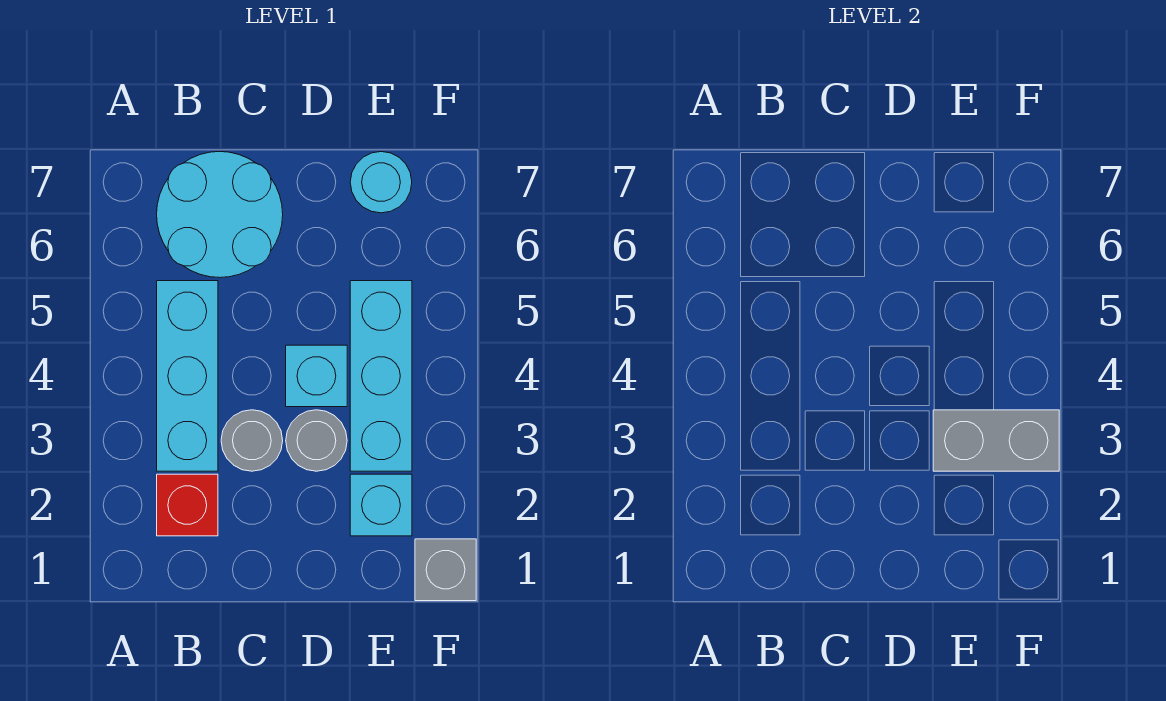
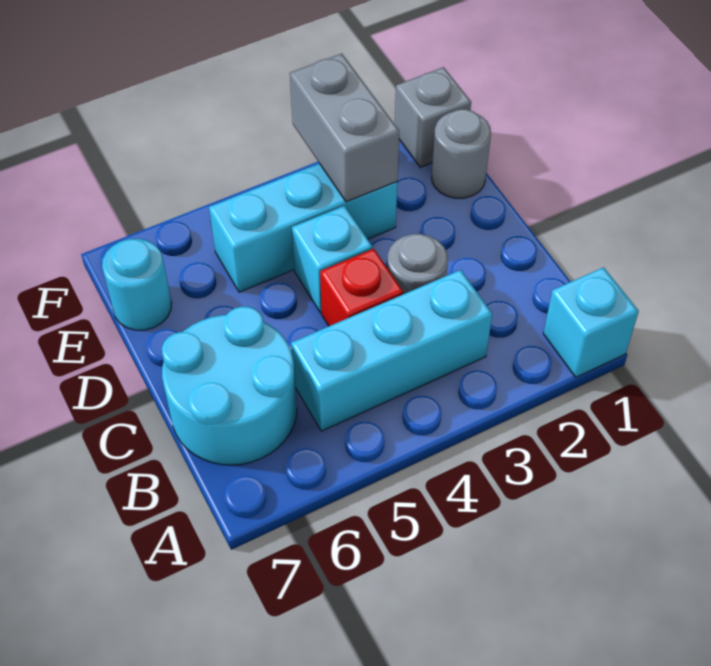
red 1x1 brick [157,474,218,536] -> red 1x1 brick moved to [320,249,403,326]
grey 1x1 round brick [286,410,347,471] -> grey 1x1 round brick moved to [432,109,491,198]
cyan 1x1 brick [350,474,412,536] -> cyan 1x1 brick moved to [543,267,639,377]

